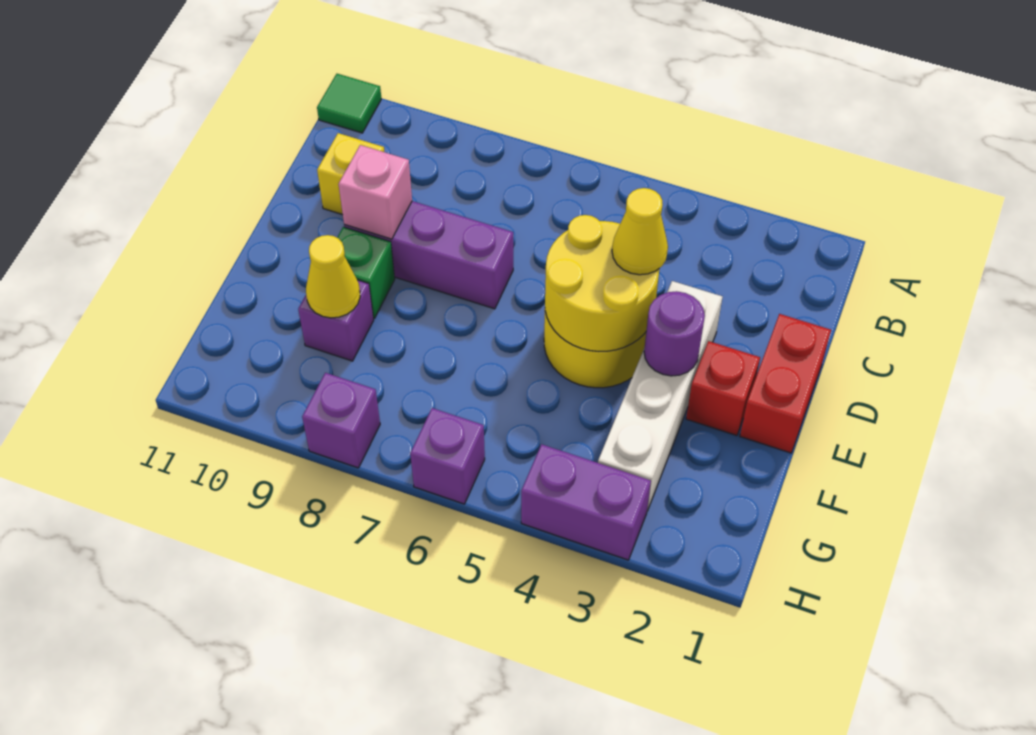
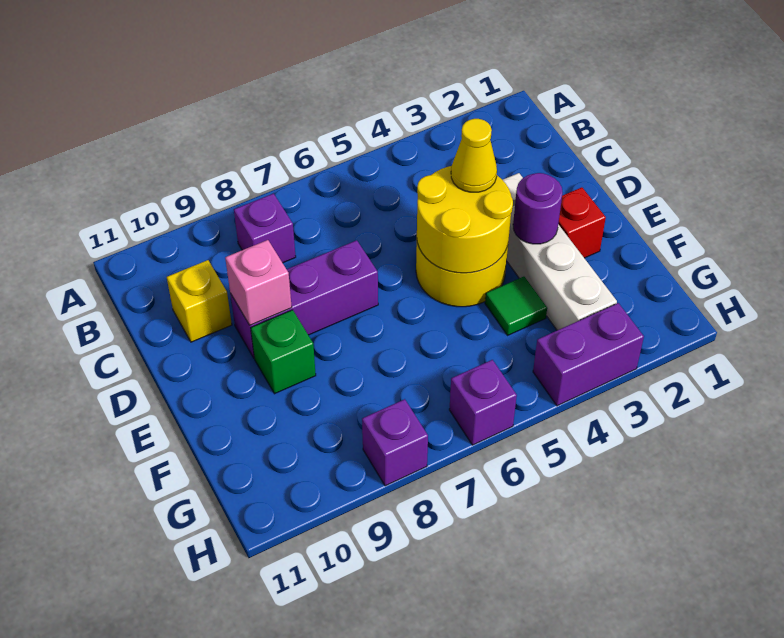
green 1x1 tile [317,74,381,133] -> green 1x1 tile moved to [485,277,547,335]
red 1x2 brick [740,314,831,453] -> none
purple 1x1 brick [298,280,374,361] -> purple 1x1 brick moved to [234,194,296,263]
yellow 1x1 cone [306,235,360,318] -> none

